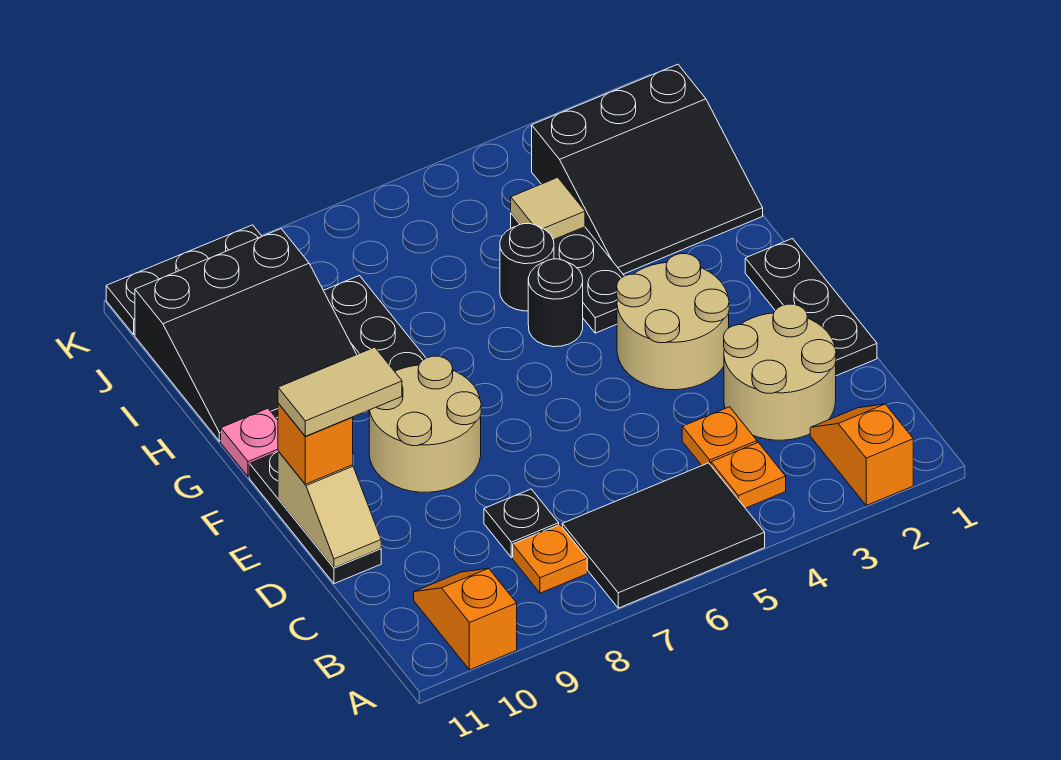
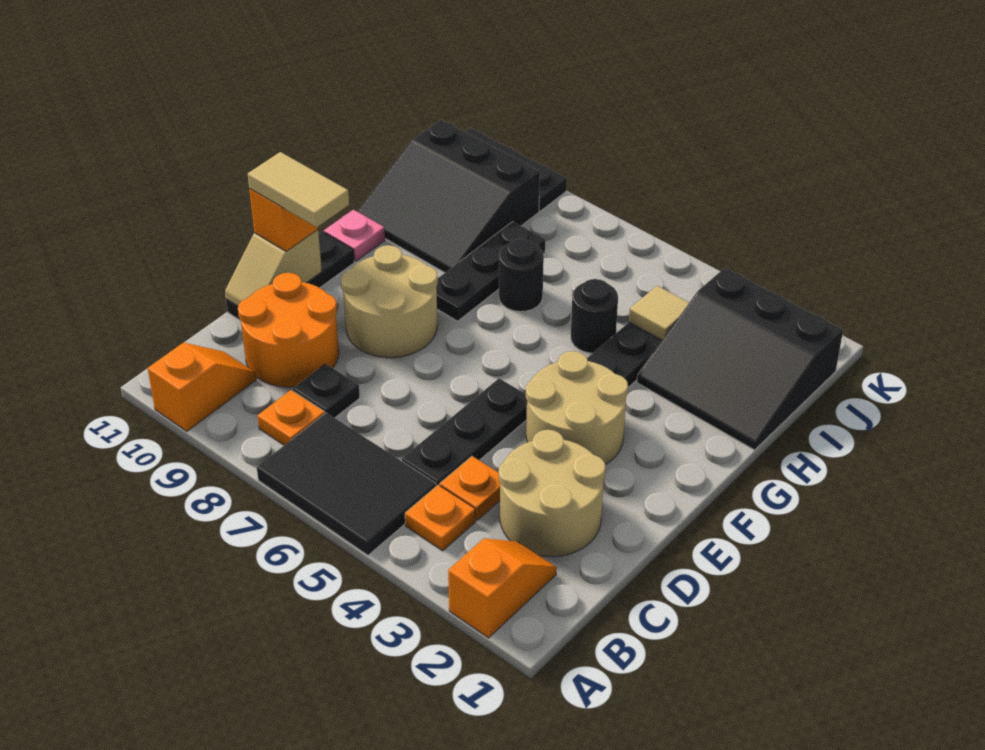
none -> orange 2x2 round brick [238,273,339,387]
black 1x3 plate [745,239,877,376] -> black 1x3 plate moved to [402,378,527,486]
black 1x1 round brick [528,259,583,347] -> black 1x1 round brick moved to [499,239,544,312]

